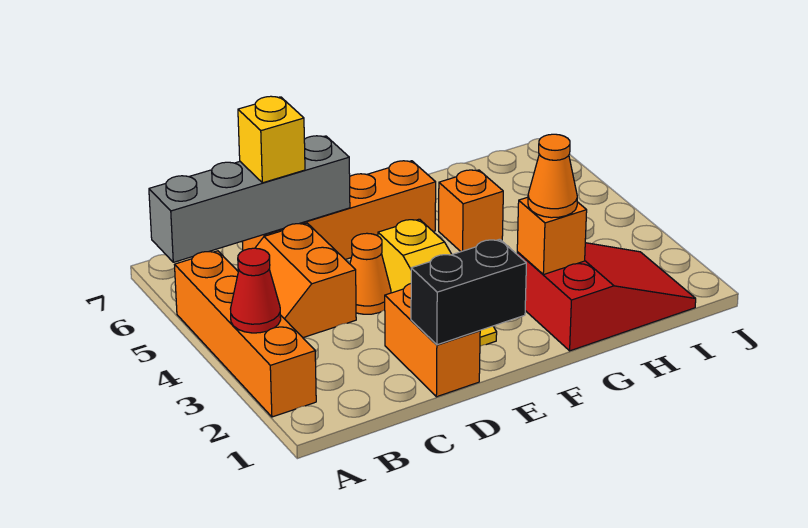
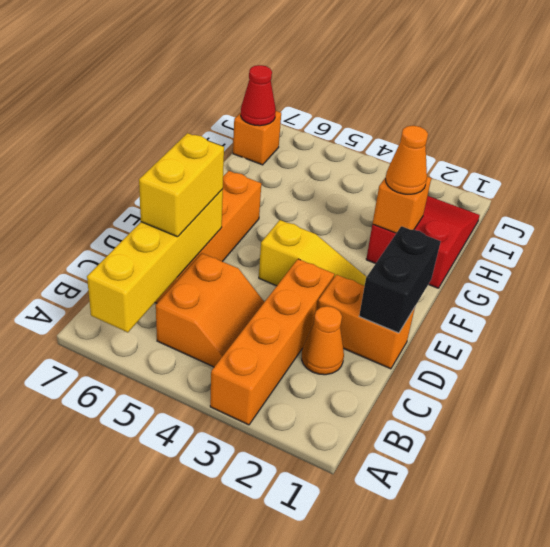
orange 1x4 brick [175,251,316,417] -> orange 1x4 brick turned to [210,259,335,425]
red 1x1 cone [231,248,281,333] -> red 1x1 cone moved to [241,65,276,126]
grey 1x4 brick [149,136,350,262] -> yellow 1x4 brick [87,189,223,332]
orange 2x2 slope [238,223,356,338] -> orange 2x2 slope turned to [156,253,264,367]
yellow 1x1 brick [238,96,305,183] -> yellow 1x2 brick [139,133,224,237]
orange 1x1 cone [350,233,391,314] -> orange 1x1 cone moved to [302,306,344,375]
orange 1x1 brick [439,170,503,252] -> orange 1x1 brick moved to [233,111,281,165]

